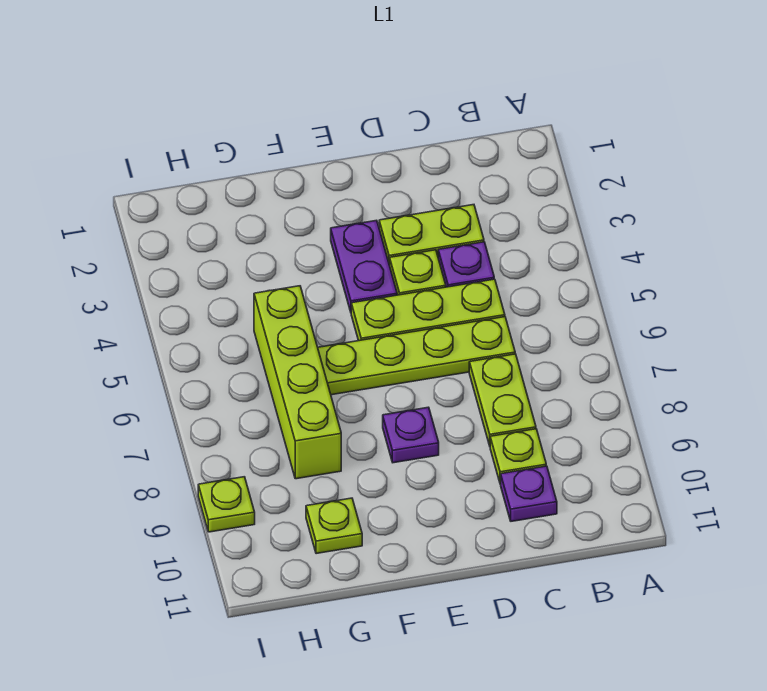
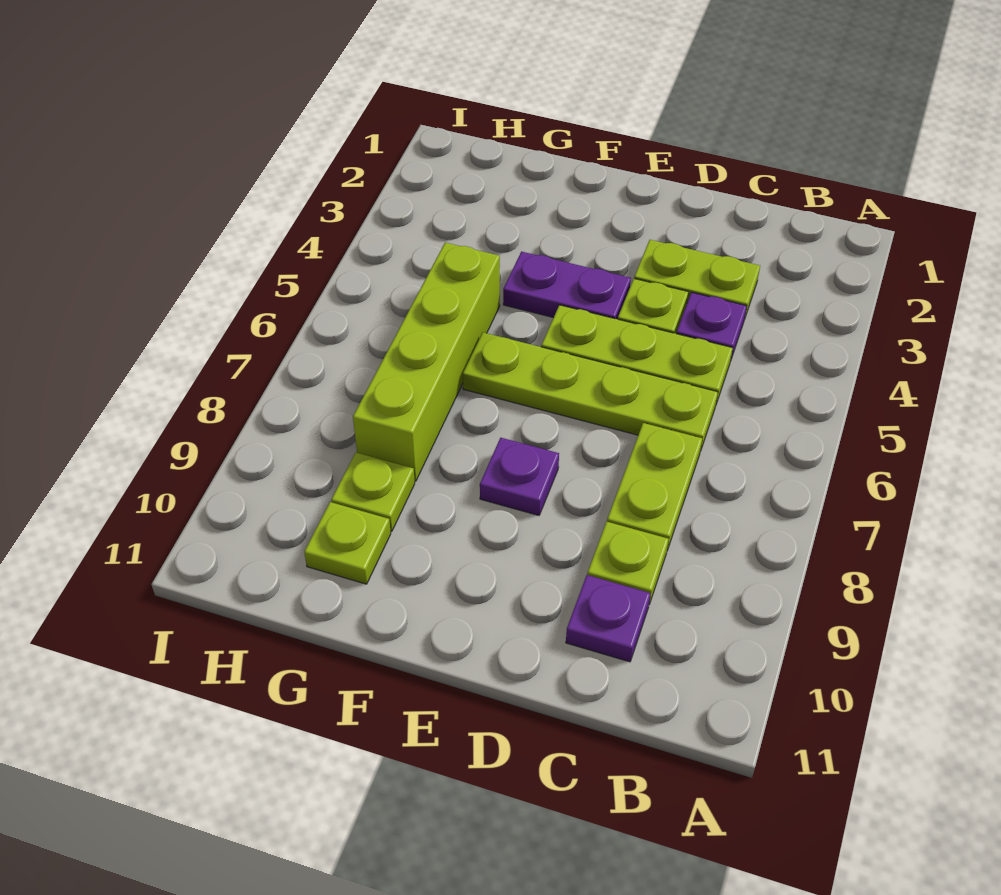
purple 1x2 plate [331,220,397,312] -> purple 1x2 plate turned to [503,252,631,319]
lime 1x1 plate [198,477,255,532] -> lime 1x1 plate moved to [331,453,415,531]

